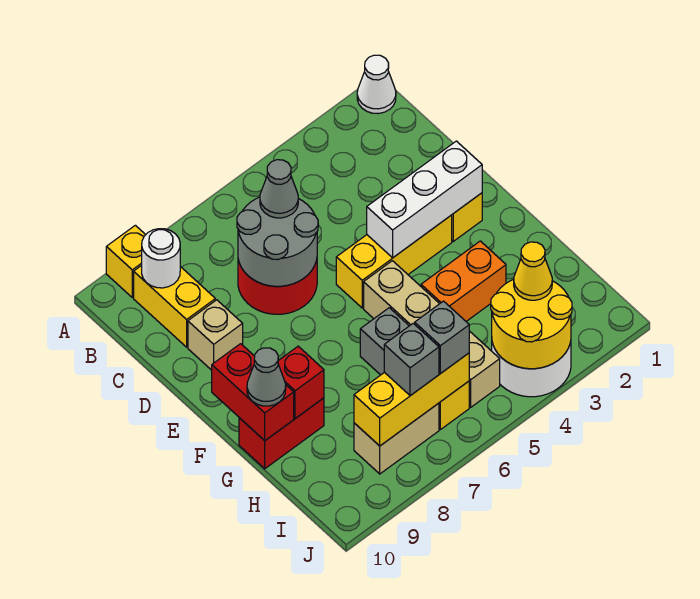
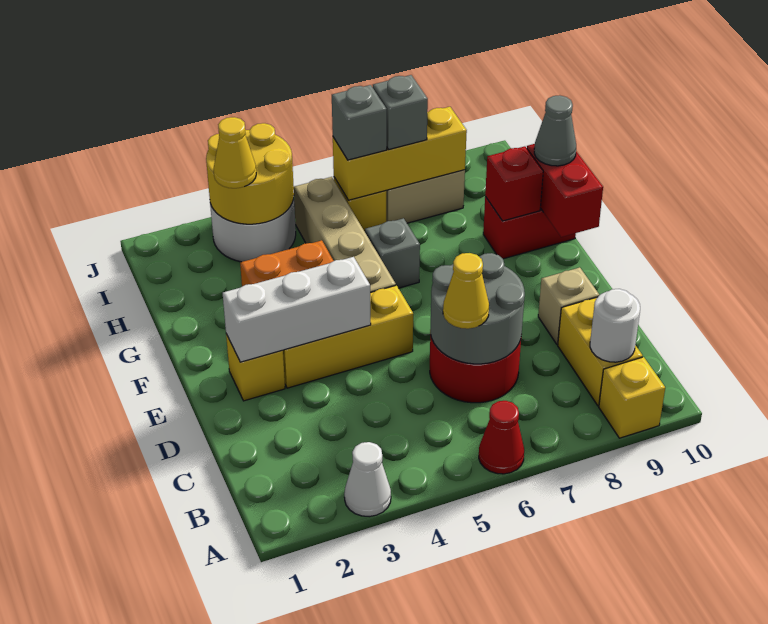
white 1x1 cone [357,55,396,114] -> white 1x1 cone moved to [344,442,391,517]
none -> red 1x1 cone [479,401,524,474]
grey 1x1 cone [260,160,298,218] -> yellow 1x1 cone [443,253,489,329]

